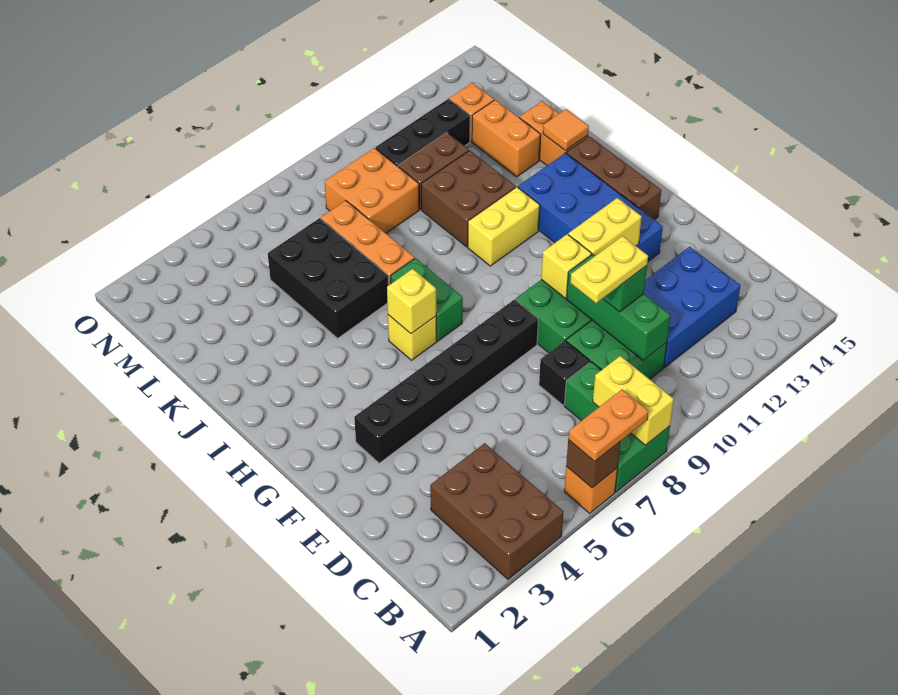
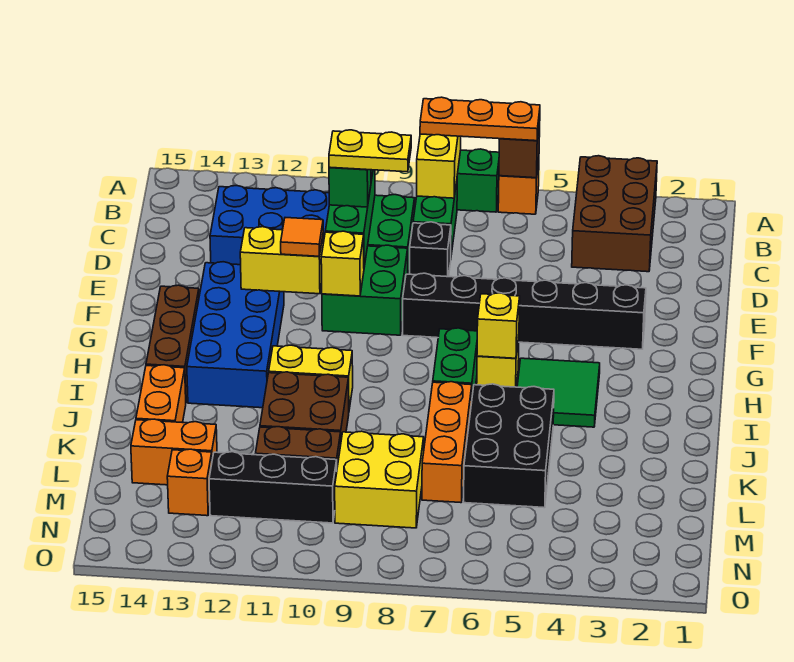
orange 1x2 plate [568,389,648,462] -> orange 1x3 plate [420,97,540,141]
none -> green 2x2 tile [517,358,600,427]
orange 1x1 tile [543,109,589,151] -> orange 1x1 tile moved to [281,218,323,256]
orange 1x2 brick [472,100,541,177] -> orange 1x2 brick turned to [131,419,217,485]
orange 2x2 brick [324,148,419,233] -> yellow 2x2 brick [335,431,424,528]

